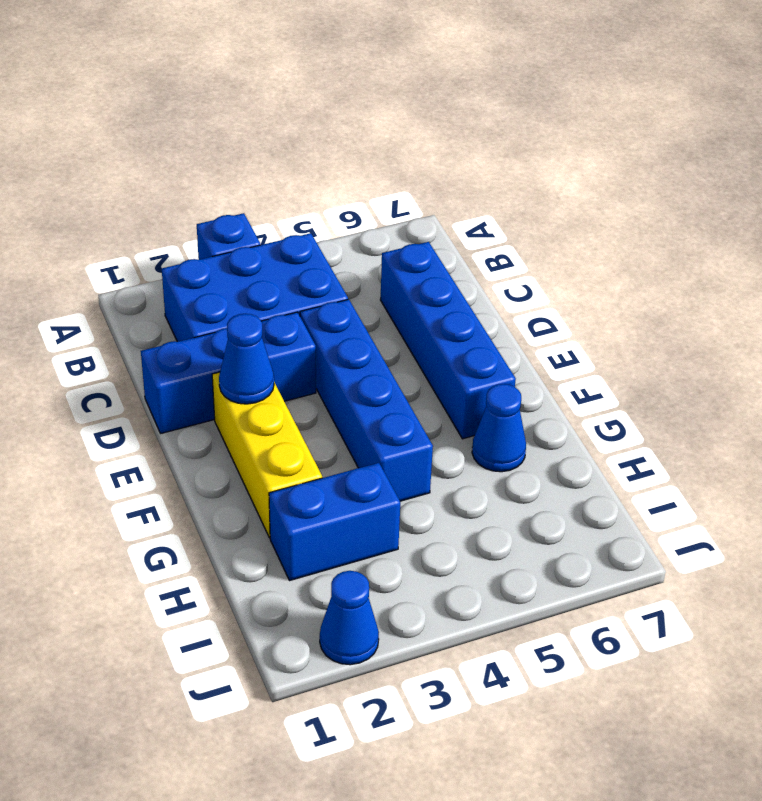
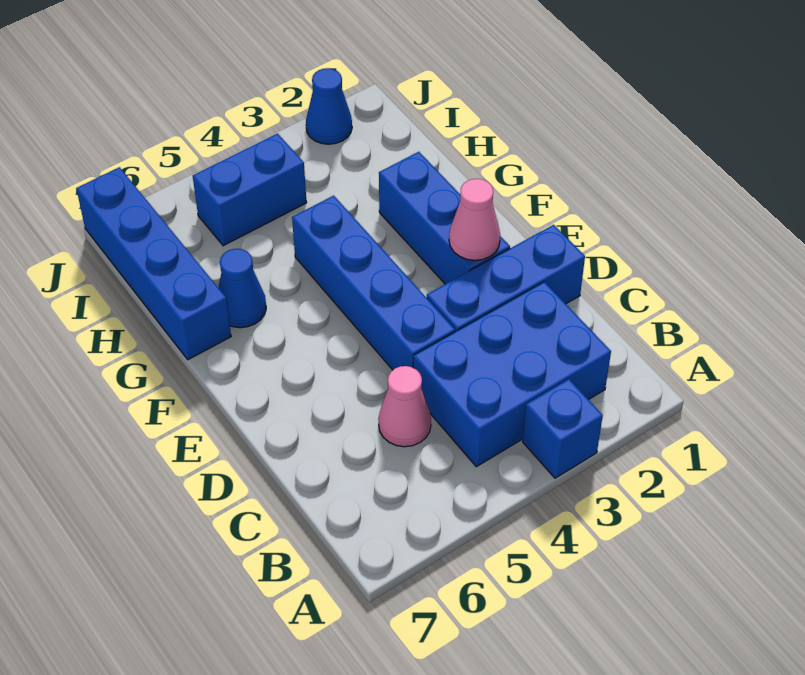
none -> pink 1x1 cone [378,366,431,447]
blue 1x4 brick [381,242,516,439] -> blue 1x4 brick moved to [76,167,231,360]
yellow 1x3 brick [212,372,322,538] -> blue 1x3 brick [379,152,510,284]
blue 1x1 cone [219,314,274,404] -> pink 1x1 cone [449,179,500,260]
blue 1x2 brick [269,463,400,581] -> blue 1x2 brick moved to [193,134,307,246]

